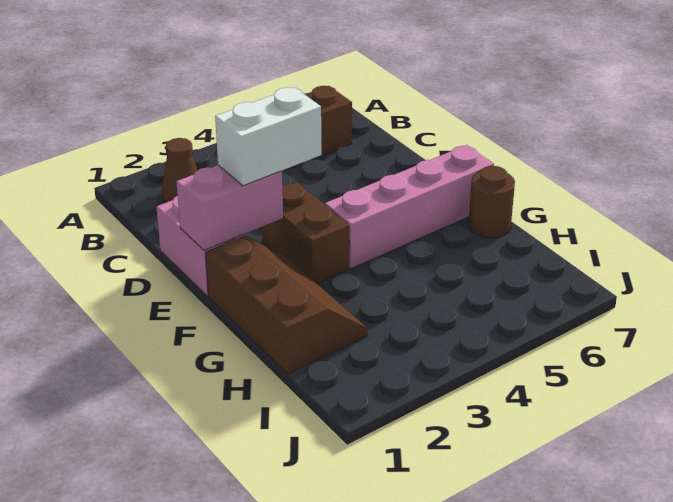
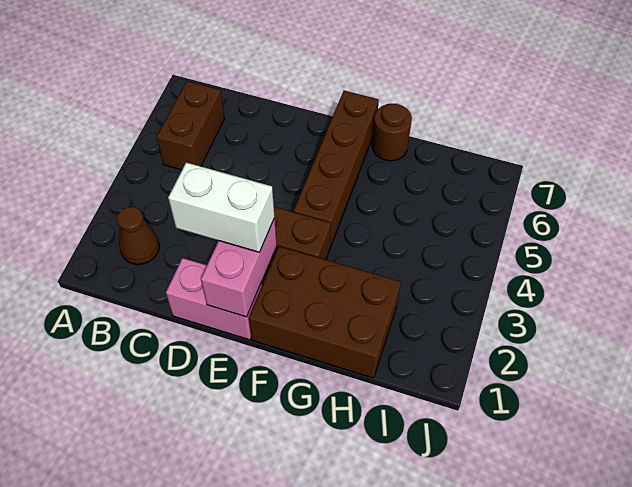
white 1x2 brick [215,87,321,186] -> white 1x2 brick turned to [168,162,275,252]
brown 2x3 slope [205,236,367,374] -> brown 2x3 brick [249,246,401,378]
pink 1x4 brick [325,145,494,269] -> brown 1x4 brick [294,91,379,247]

